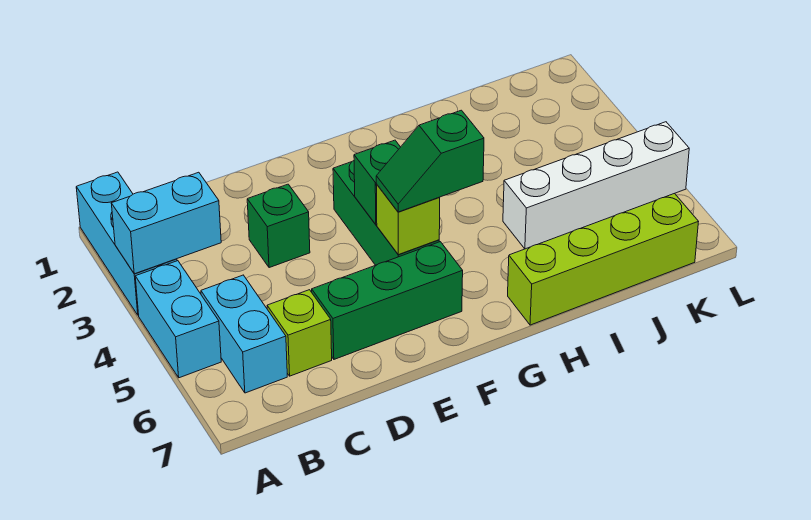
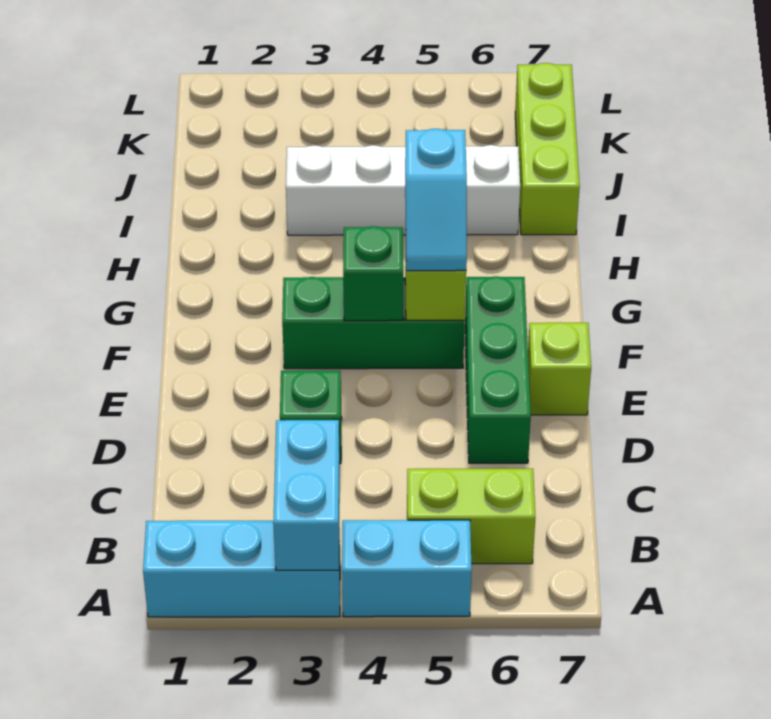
cyan 1x2 brick [201,275,287,393] -> lime 1x2 brick [407,469,535,564]
lime 1x1 brick [267,290,332,376] -> lime 1x1 brick moved to [528,322,591,415]
green 1x2 slope [376,110,484,212] -> cyan 1x2 slope [405,129,467,271]
lime 1x4 brick [508,193,699,325] -> lime 1x3 brick [515,63,580,235]
white 1x4 brick [503,122,689,249] -> white 1x4 brick turned to [286,145,520,235]

